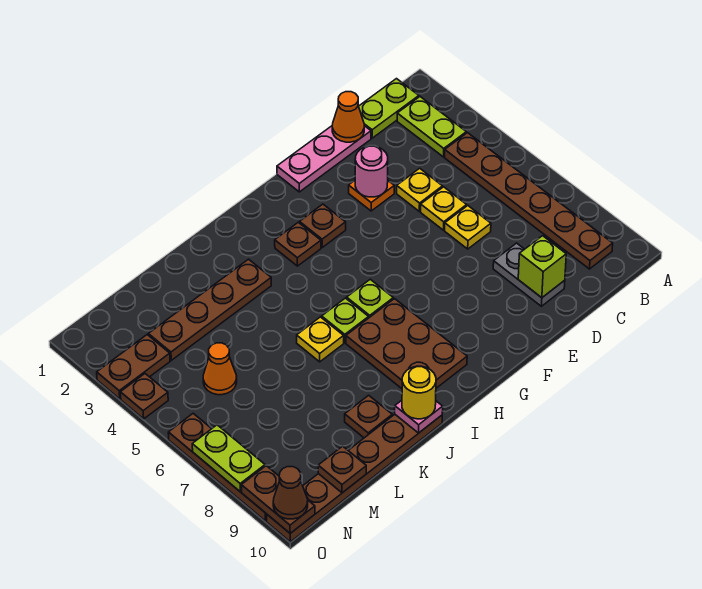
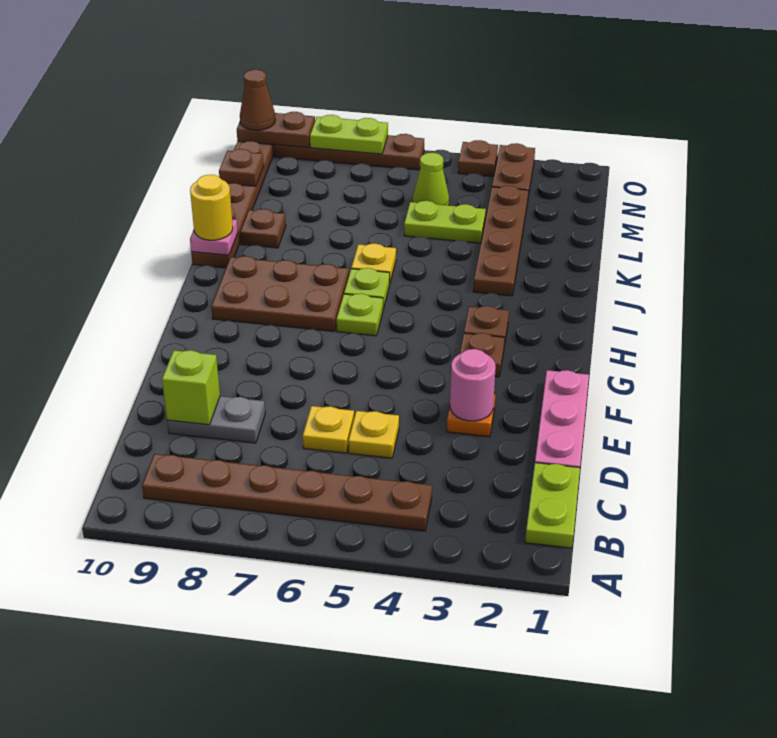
lime 1x2 plate [397,97,466,157] -> lime 1x2 plate moved to [404,201,486,243]
orange 1x1 cone [332,92,364,142] -> none
yellow 1x1 plate [397,168,443,211] -> none
orange 1x1 cone [203,343,237,395] -> lime 1x1 cone [413,153,449,205]

